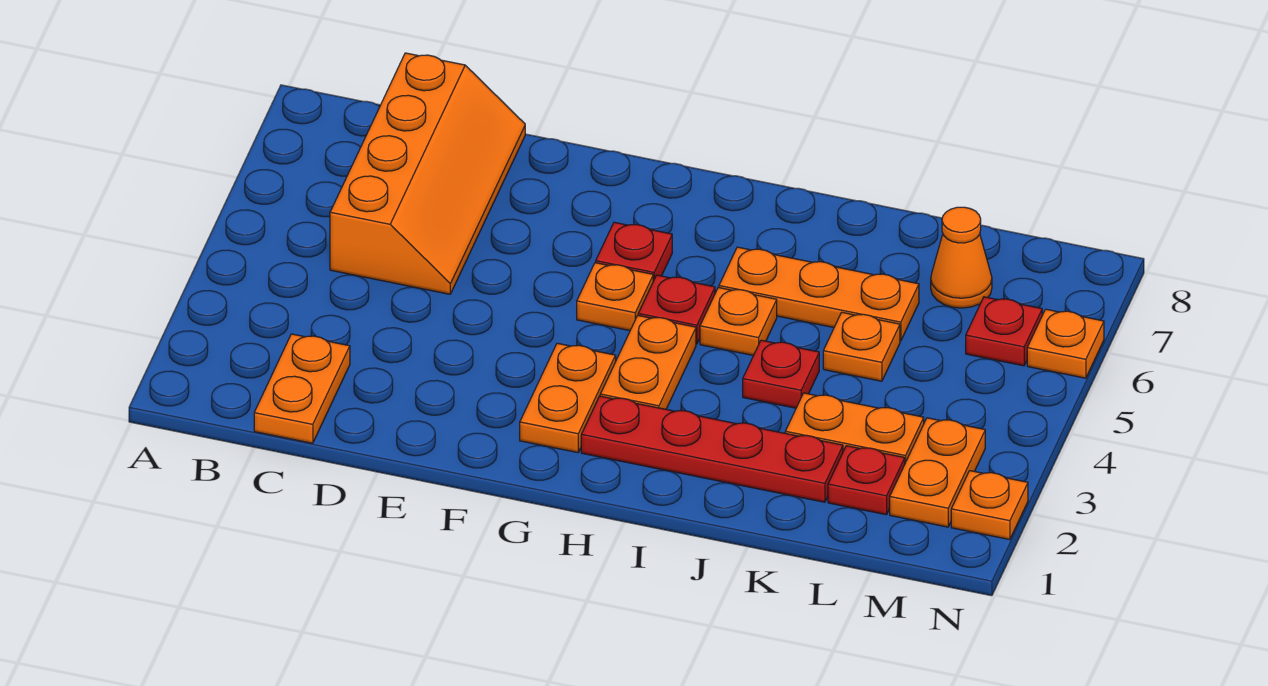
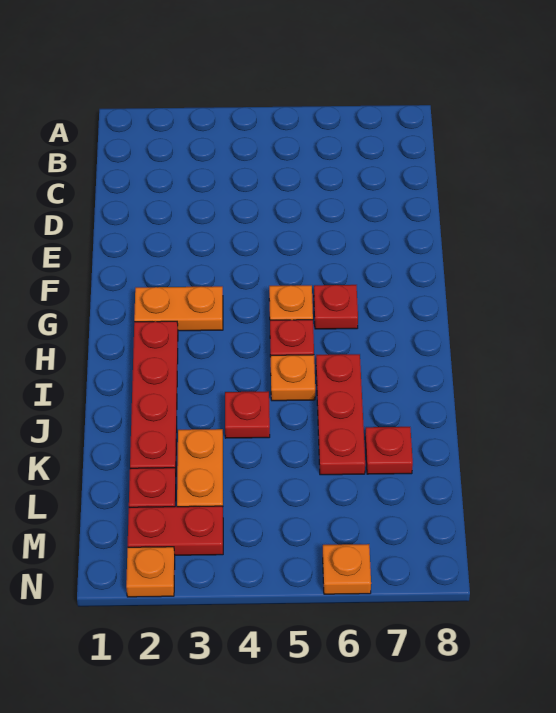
orange 1x2 plate [254,334,350,443] -> none
orange 2x4 slope [330,53,525,294] -> none
orange 1x2 plate [600,316,696,409] -> none
orange 1x3 plate [719,247,919,341] -> red 1x3 plate [316,354,365,475]
orange 1x1 plate [823,312,900,381] -> none
orange 1x1 cone [931,207,992,308] -> none
orange 1x2 plate [890,418,985,527] -> red 1x2 plate [128,506,223,555]
red 1x1 plate [966,297,1042,366] -> red 1x1 plate moved to [365,427,413,474]

